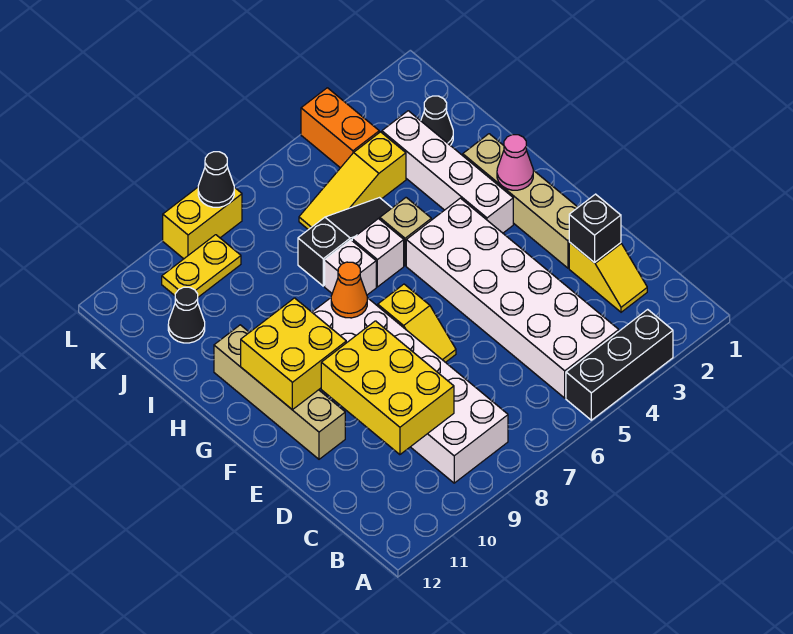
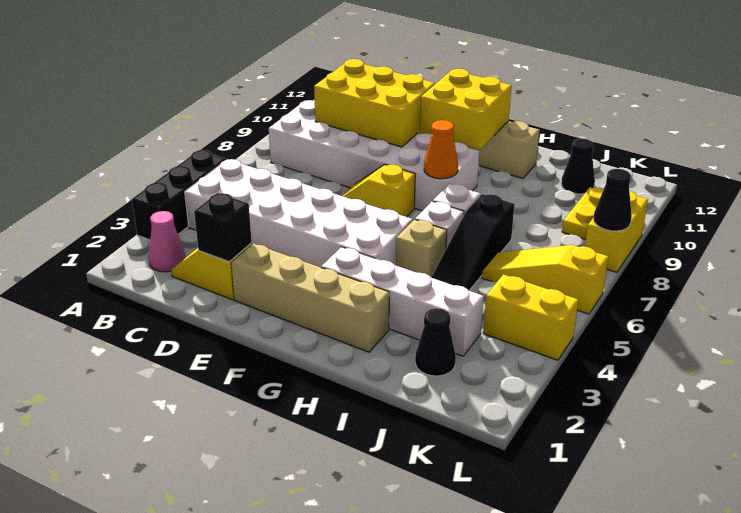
pink 1x1 cone [497,135,533,190] -> pink 1x1 cone moved to [149,211,185,272]
yellow 1x3 slope [299,132,406,230] -> yellow 1x3 slope turned to [482,245,608,314]
orange 1x2 brick [301,88,379,168] -> yellow 1x2 brick [483,274,578,360]

